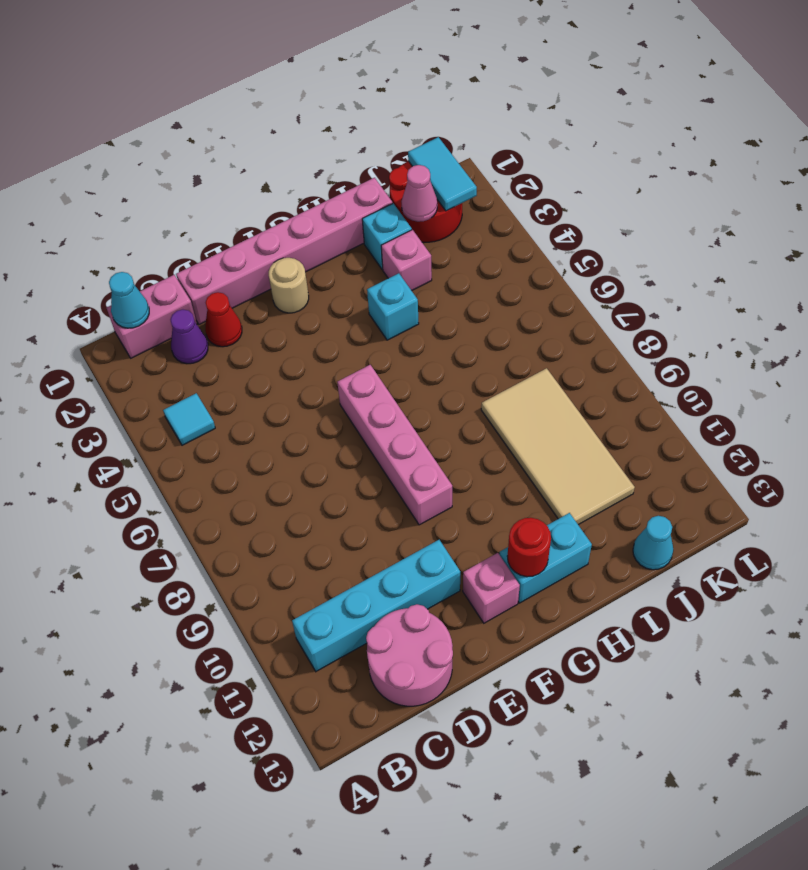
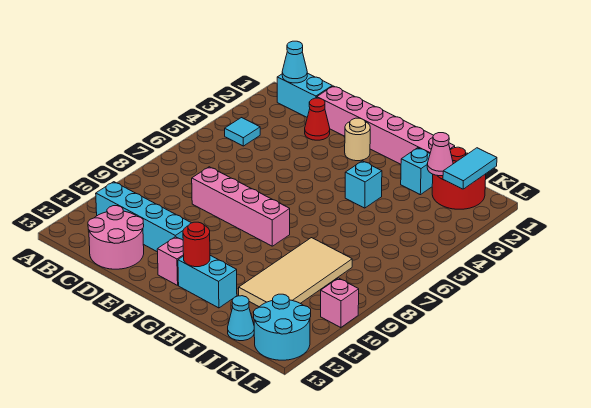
pink 1x2 brick [107,275,197,358] -> cyan 1x2 brick [277,73,332,117]
purple 1x1 cone [170,309,208,364] -> none
pink 1x4 brick [337,365,452,525] -> pink 1x4 brick turned to [192,167,290,246]
pink 1x1 brick [381,230,432,291] -> pink 1x1 brick moved to [321,278,359,328]
none -> cyan 2x2 round brick [254,294,311,360]

